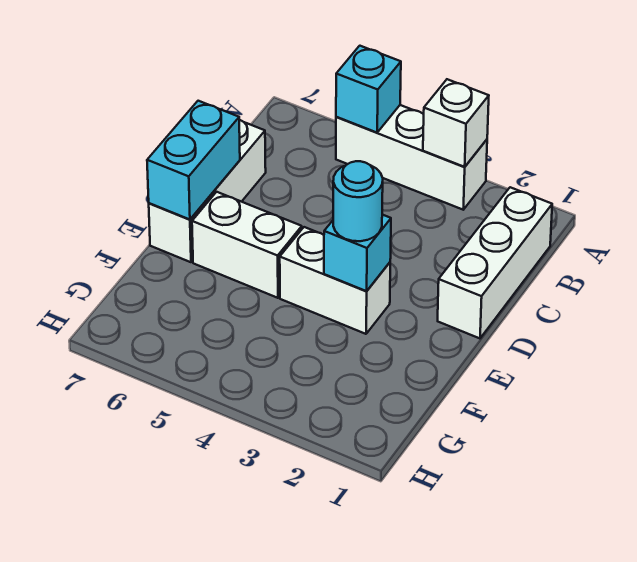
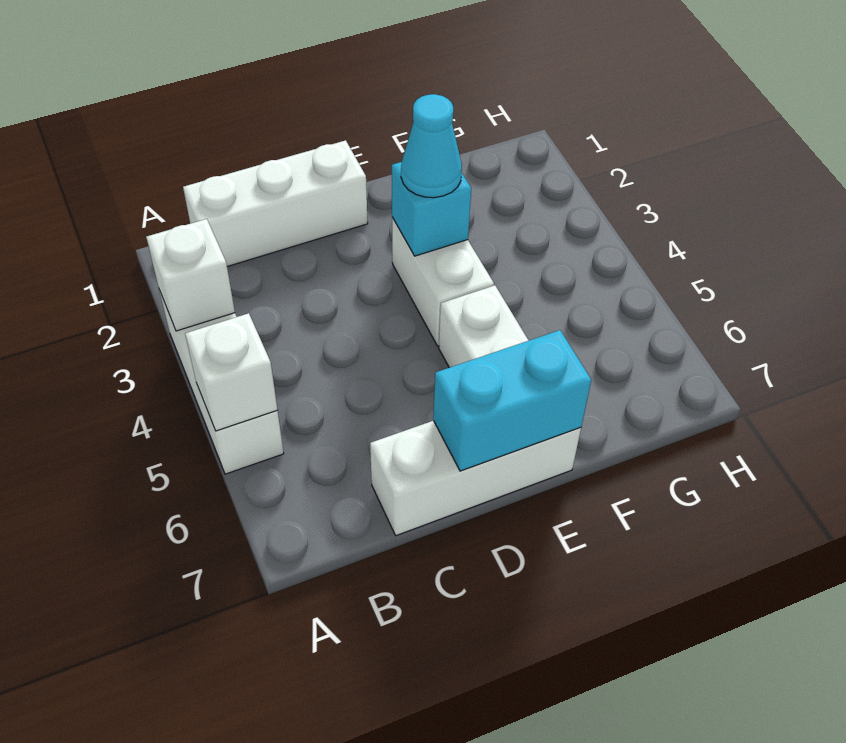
cyan 1x1 brick [336,46,401,132] -> white 1x1 brick [185,313,277,431]
cyan 1x1 round brick [333,161,383,241] -> cyan 1x1 cone [401,94,462,198]

